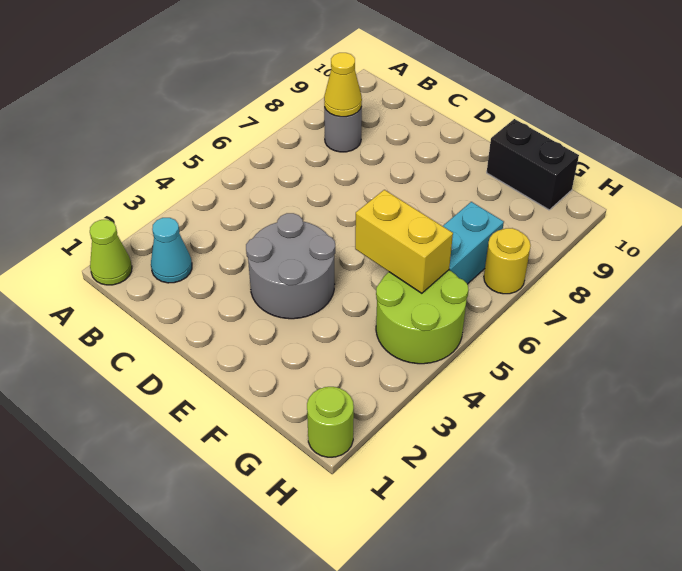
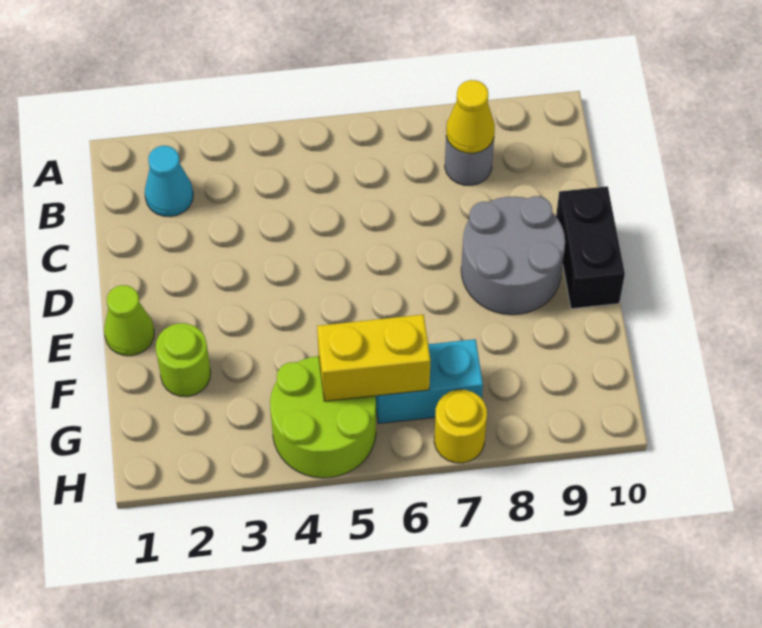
lime 1x1 cone [90,220,132,285] -> lime 1x1 cone moved to [104,285,154,356]
grey 2x2 round brick [246,213,335,319] -> grey 2x2 round brick moved to [461,196,565,315]
yellow 1x2 brick [355,190,453,293] -> yellow 1x2 brick turned to [317,315,430,401]
black 1x2 brick [487,119,579,210] -> black 1x2 brick moved to [556,186,625,309]
lime 1x1 round brick [307,387,354,457] -> lime 1x1 round brick moved to [156,323,211,397]

